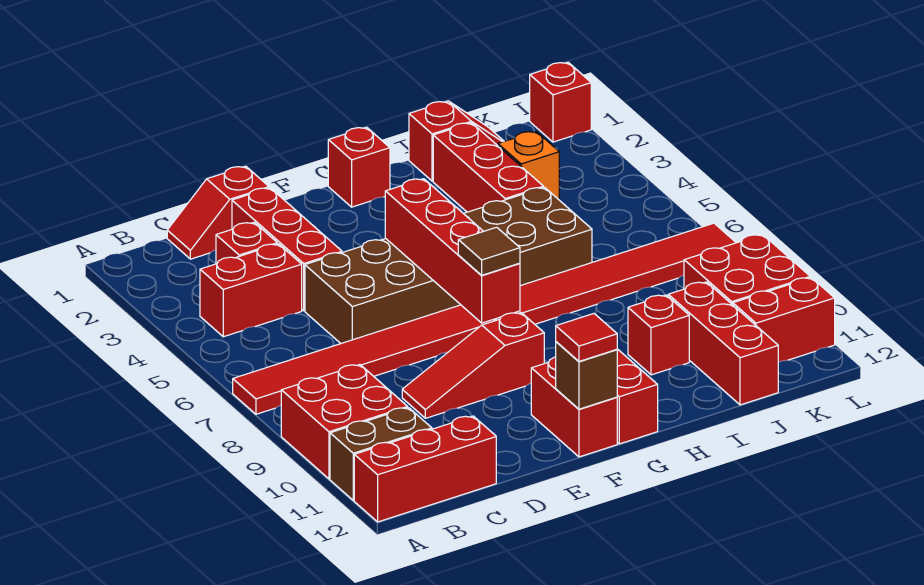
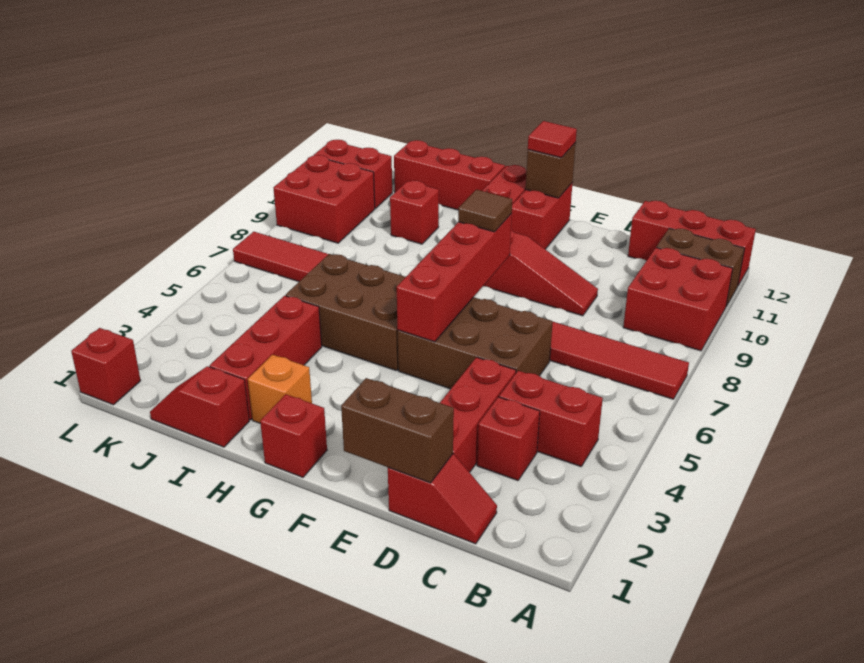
none -> brown 1x2 brick [341,378,454,483]
orange 1x1 brick [498,131,559,199] -> orange 1x1 brick moved to [248,355,312,424]
red 1x3 brick [668,282,778,405] -> red 1x3 brick turned to [394,140,505,210]

